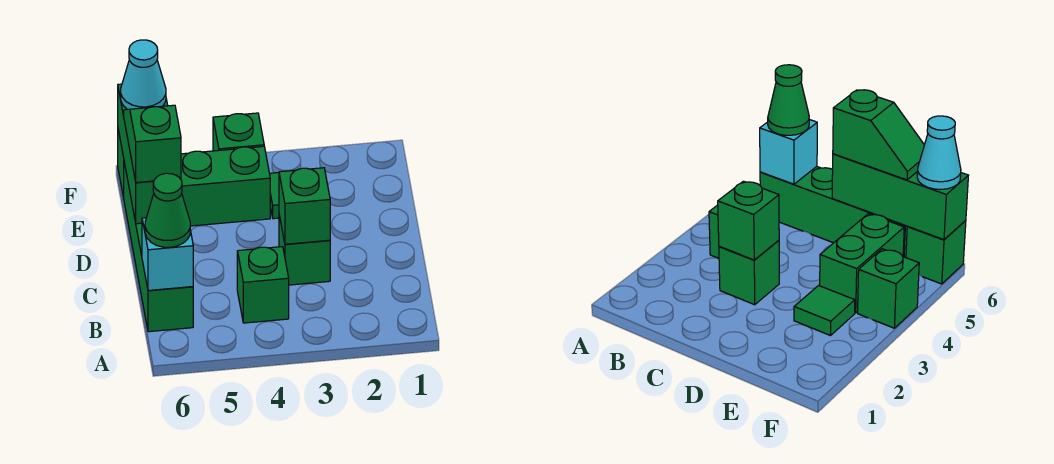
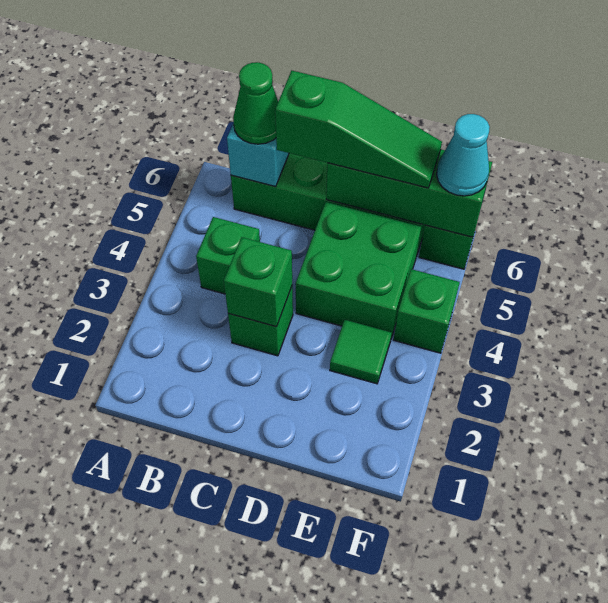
green 1x2 slope [124,105,181,183] -> green 1x3 slope [275,71,442,188]
green 1x2 brick [181,146,270,226] -> green 2x2 brick [296,202,421,338]

